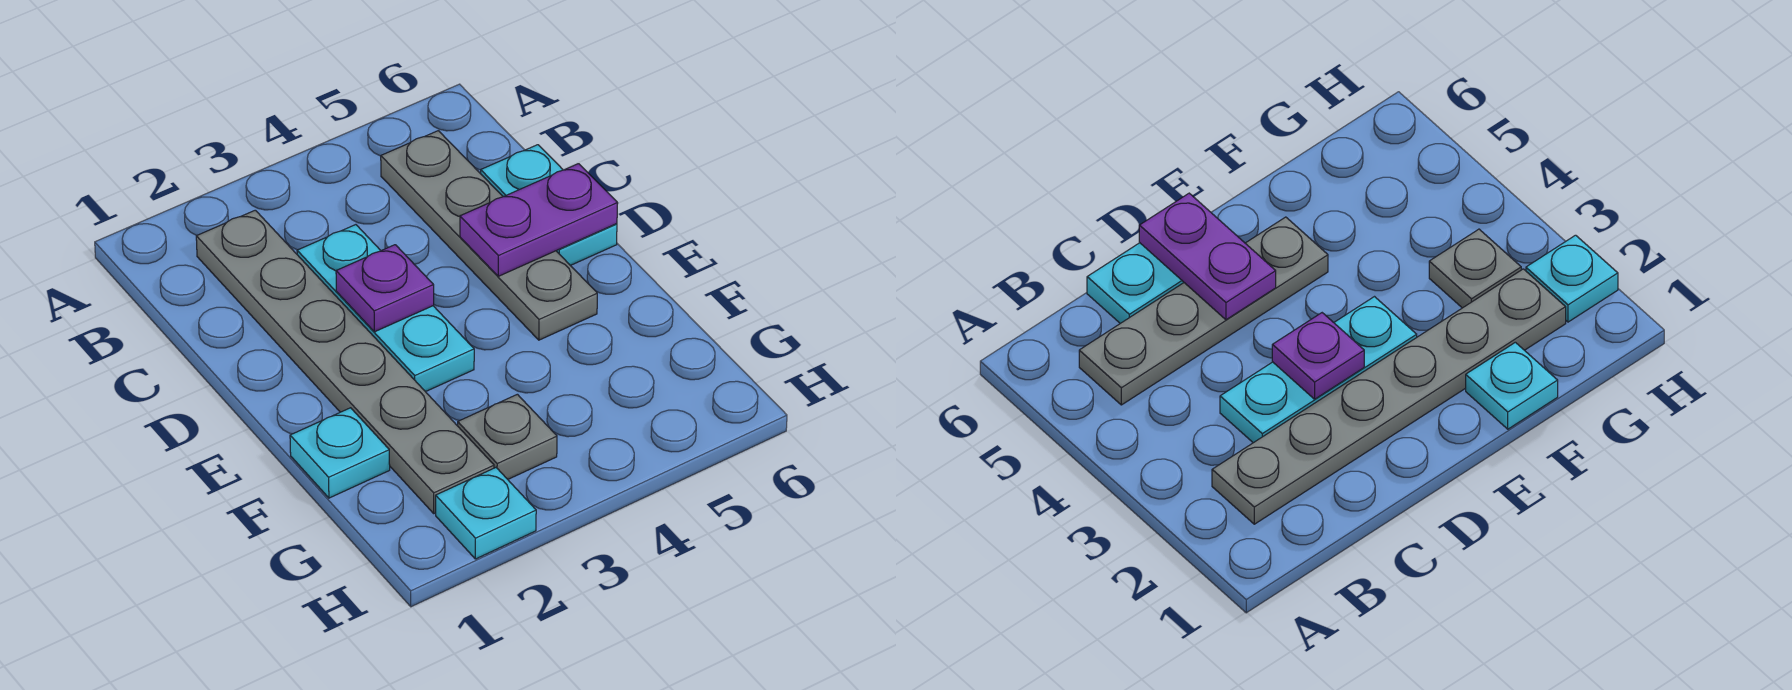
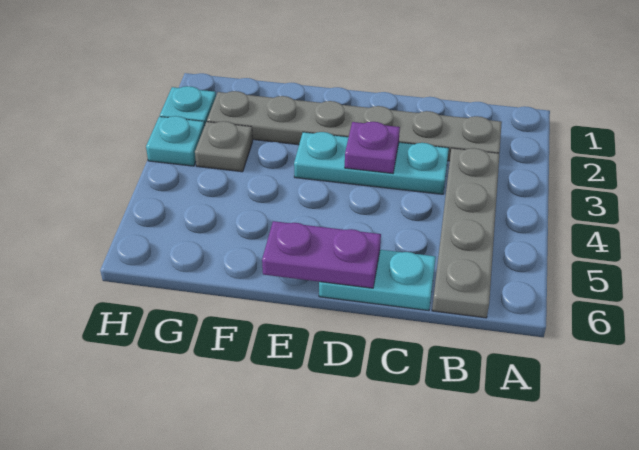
grey 1x4 plate [381,131,597,340] -> grey 1x4 plate turned to [432,148,499,318]
purple 1x2 plate [460,164,618,276] -> purple 1x2 plate turned to [262,221,381,288]
cyan 1x1 plate [290,408,390,498] -> cyan 1x1 plate moved to [146,116,204,166]

